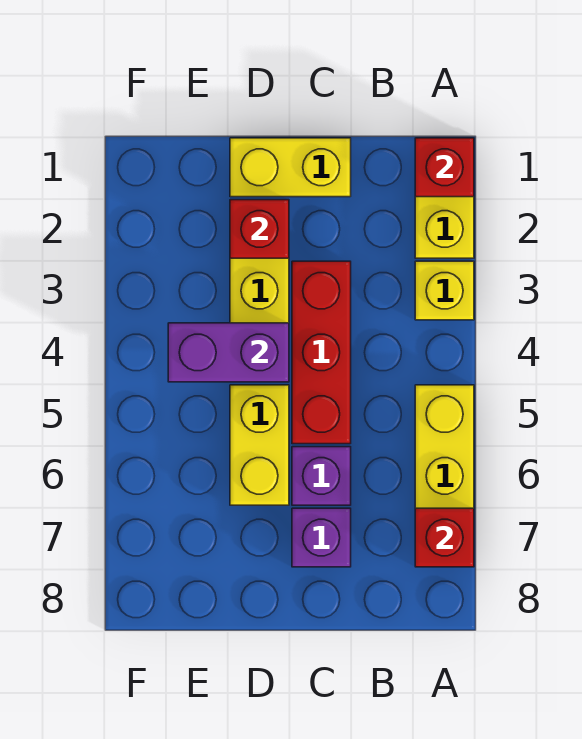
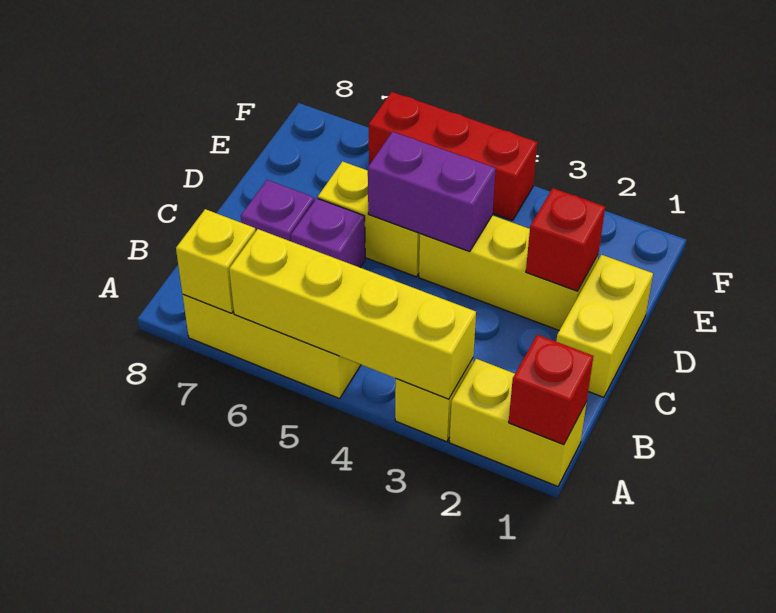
none -> yellow 1x4 brick [229,229,476,399]
red 1x1 brick [415,508,474,567] -> yellow 1x1 brick [176,209,255,313]
red 1x3 brick [292,261,351,444] -> red 1x3 brick moved to [369,92,537,220]
purple 1x2 brick [168,323,289,382] -> purple 1x2 brick turned to [368,132,496,252]

